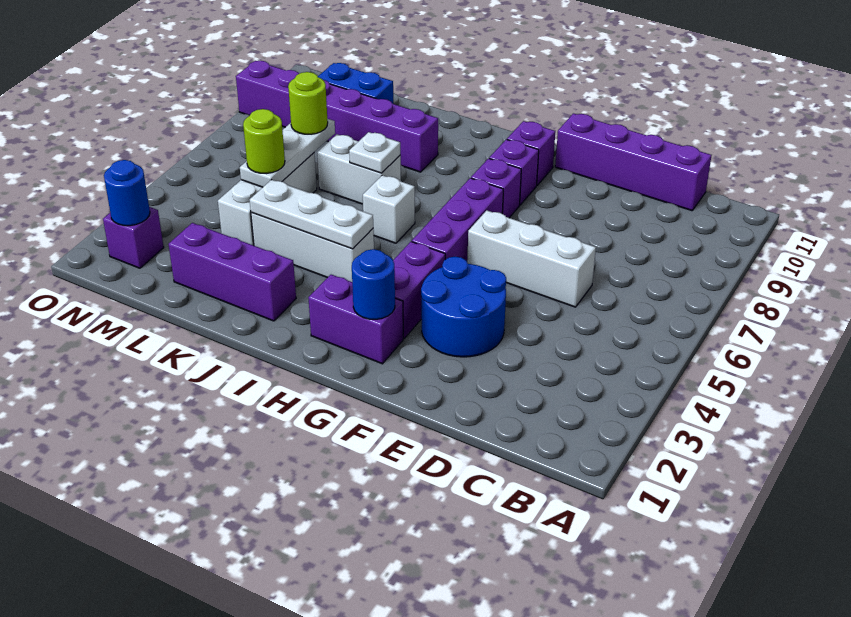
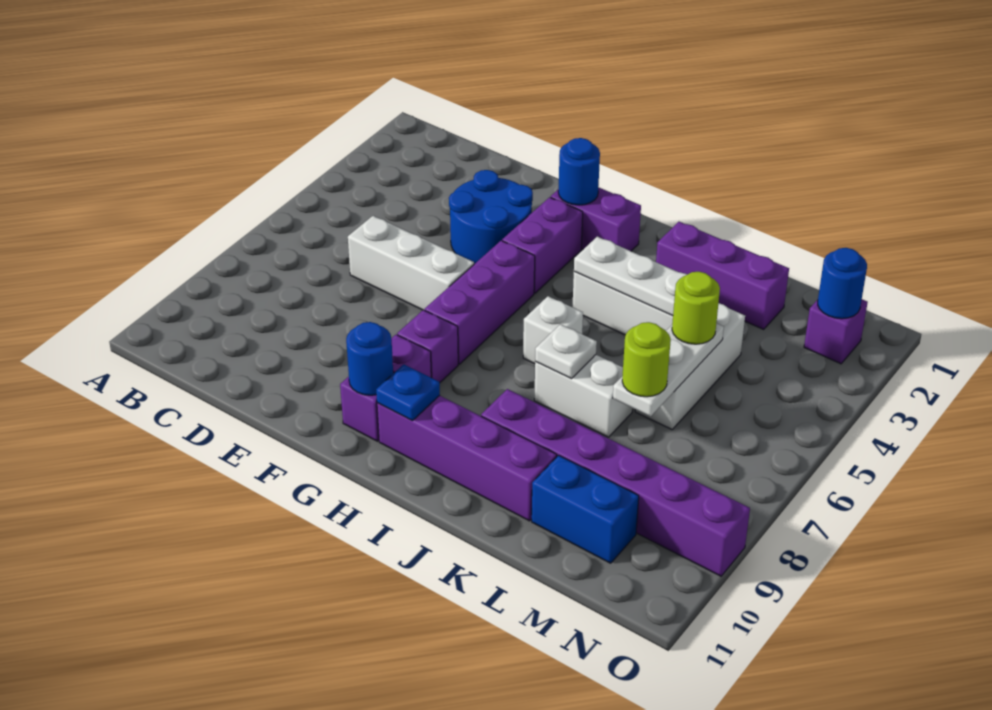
purple 1x4 brick [555,113,712,211] -> purple 1x4 brick moved to [377,396,557,521]
none -> blue 1x1 round brick [346,322,393,395]
none -> blue 1x1 plate [376,364,440,421]

